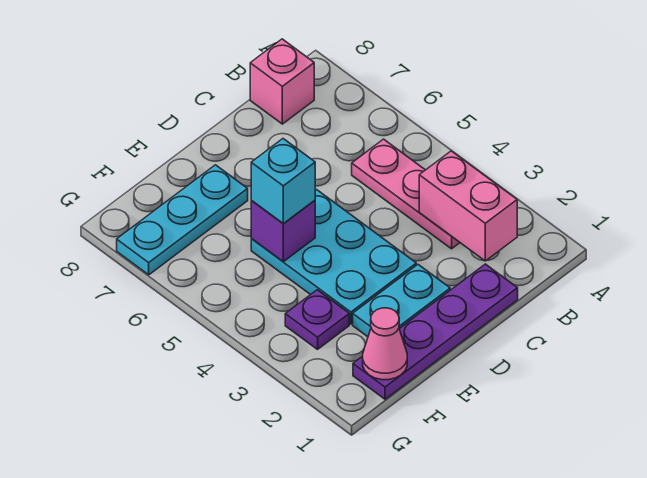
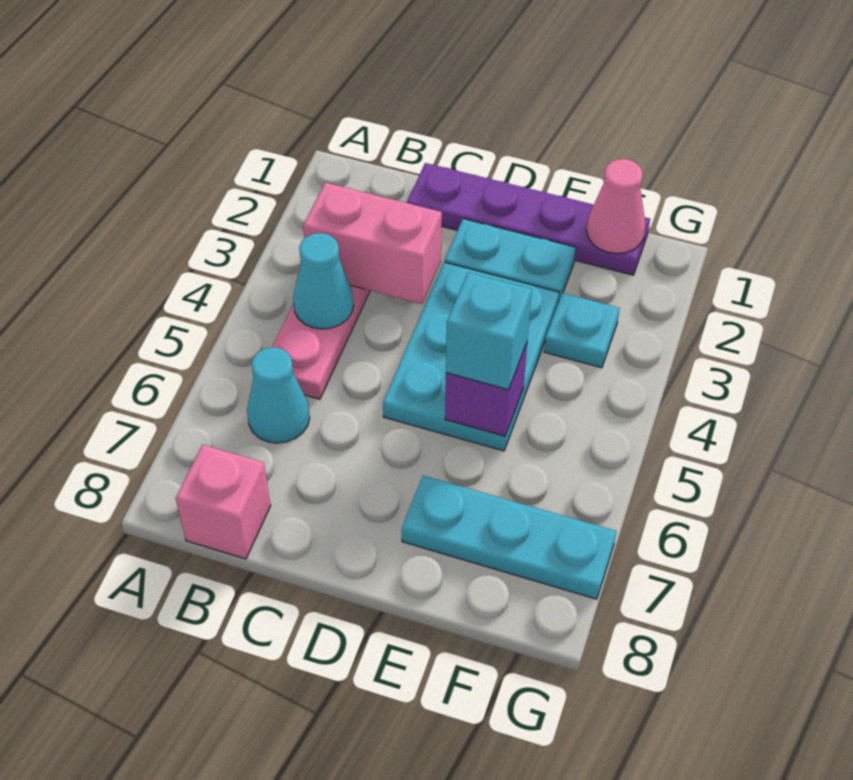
pink 1x2 brick [419,151,517,261] -> pink 1x2 brick turned to [303,182,442,304]
none -> cyan 1x1 cone [293,233,354,329]
none -> cyan 1x1 cone [247,347,310,443]
purple 1x1 plate [285,290,349,349] -> cyan 1x1 plate [544,293,620,368]

